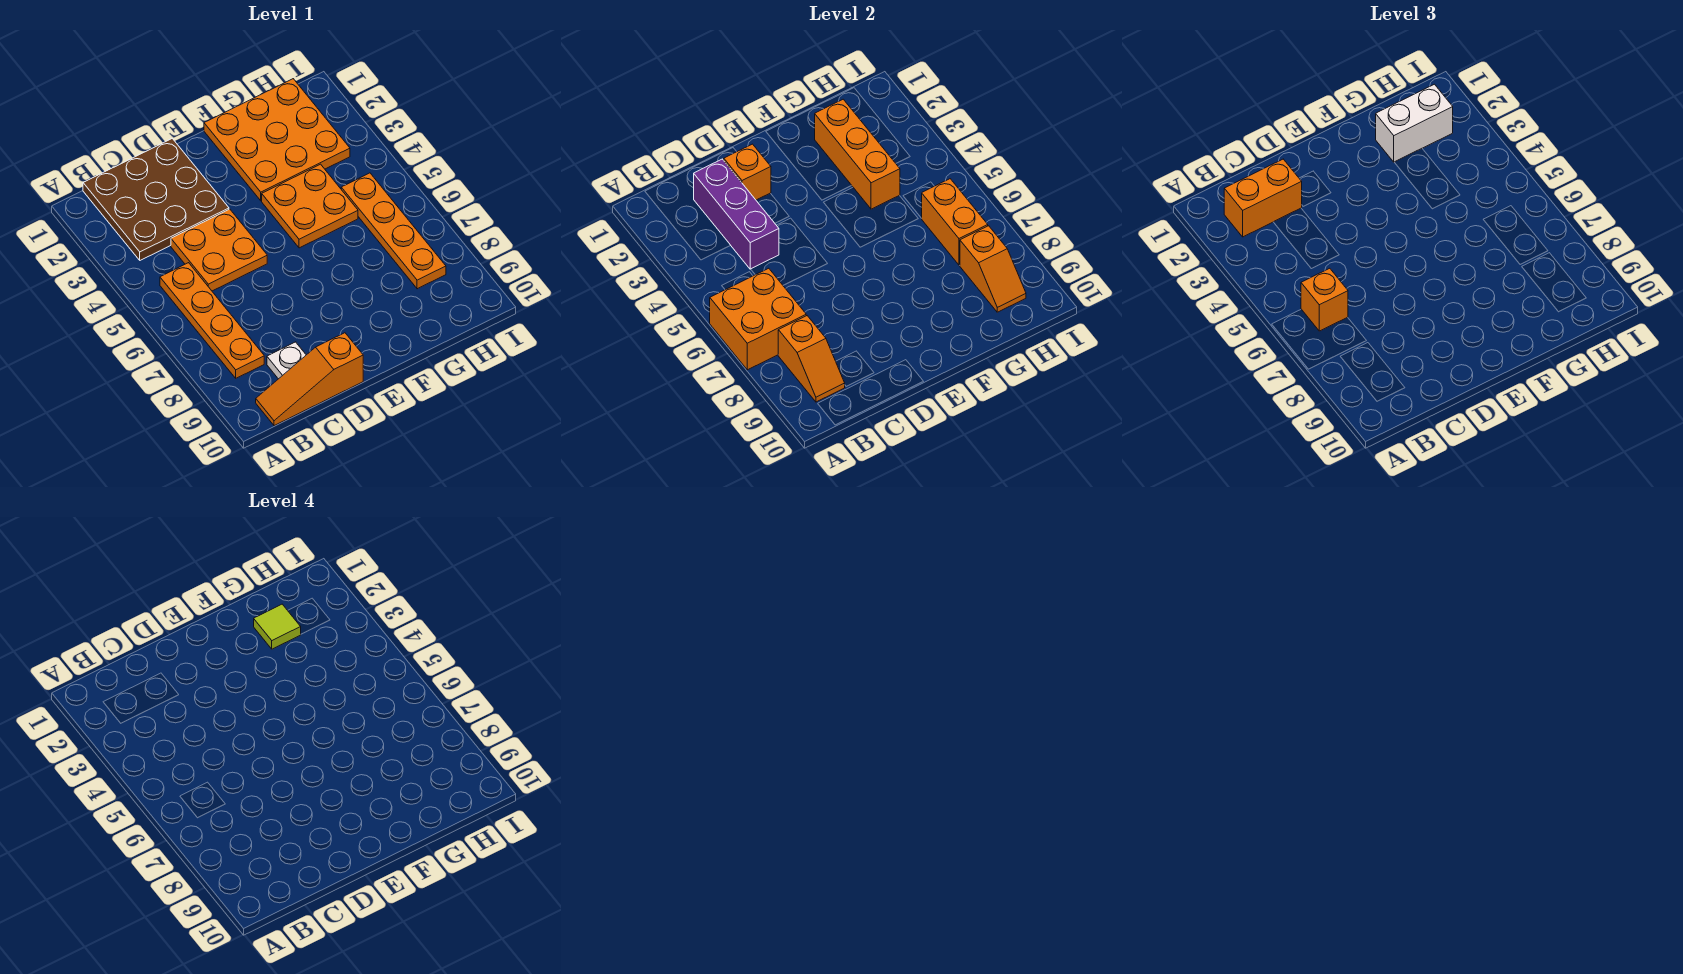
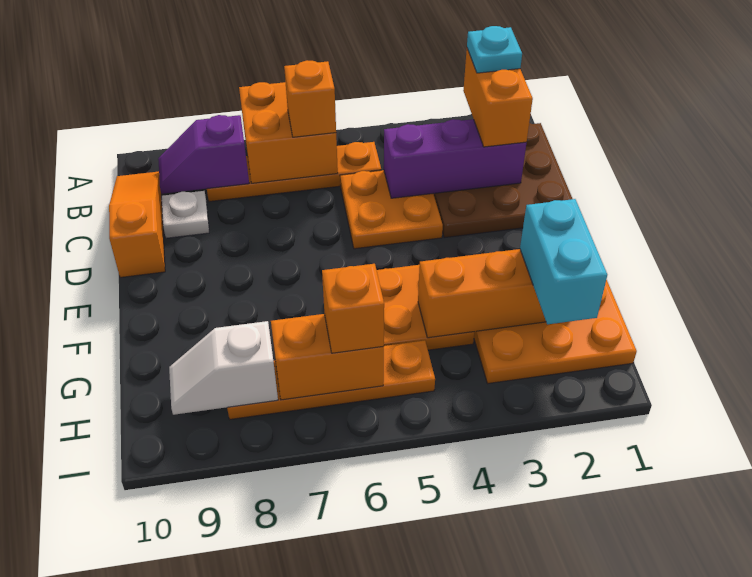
none -> cyan 1x1 plate [467,26,522,73]
orange 1x2 slope [778,316,845,402] -> purple 1x2 slope [158,115,249,194]
orange 1x1 brick [724,144,771,200] -> orange 1x1 brick moved to [322,264,384,353]
white 1x2 brick [1376,84,1453,162] -> cyan 1x2 brick [520,199,607,324]
lime 1x1 tile [254,604,301,649] -> none
orange 1x2 slope [960,226,1026,312] -> white 1x2 slope [169,321,278,415]

